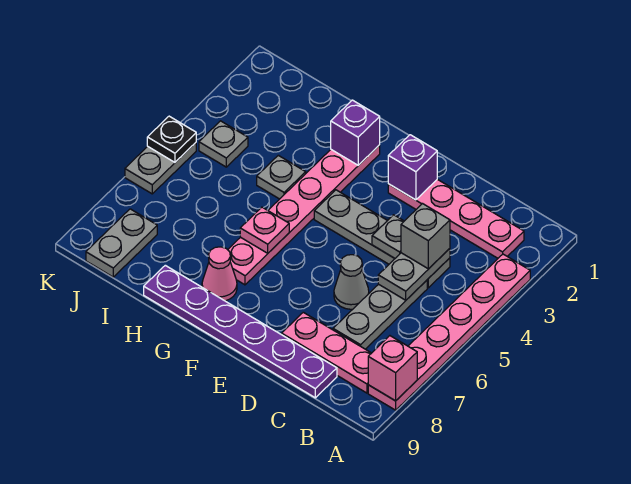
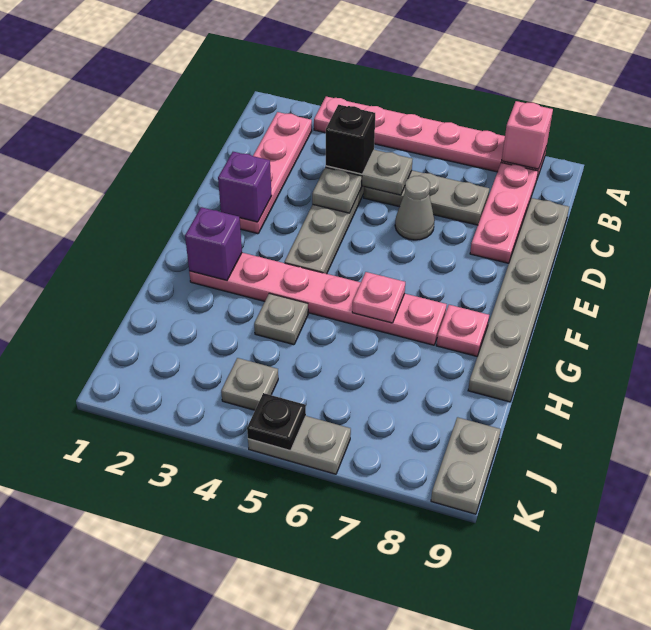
grey 1x1 brick [401,204,450,269] -> black 1x1 brick [326,105,375,174]
purple 1x6 plate [144,265,337,398] -> grey 1x6 plate [468,198,569,402]
pink 1x1 cone [202,247,237,301] -> pink 1x1 plate [436,305,489,356]
grey 1x2 plate [86,209,157,277] -> grey 1x2 plate turned to [431,417,501,514]

